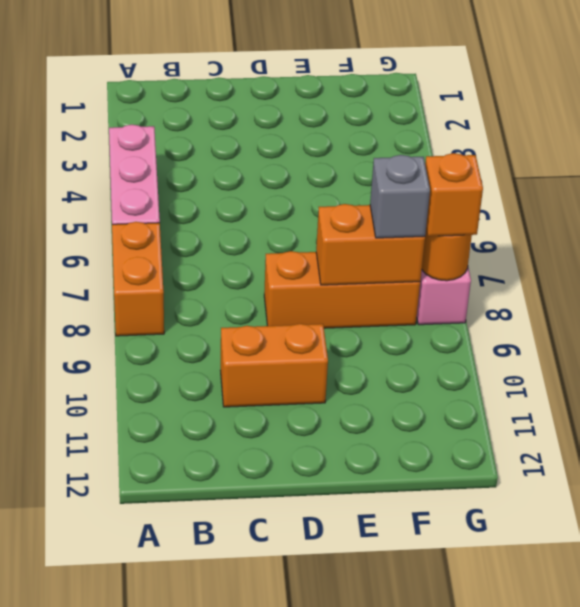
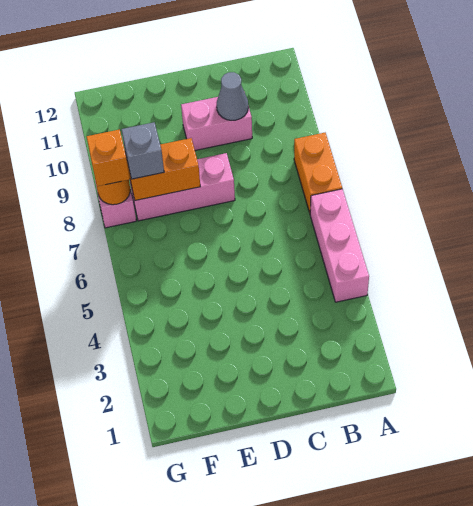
orange 1x2 brick [221,324,328,407] -> pink 1x2 brick [181,97,252,150]
none -> grey 1x1 cone [217,72,248,120]
orange 1x3 brick [264,251,420,328] -> pink 1x3 brick [130,153,235,221]

